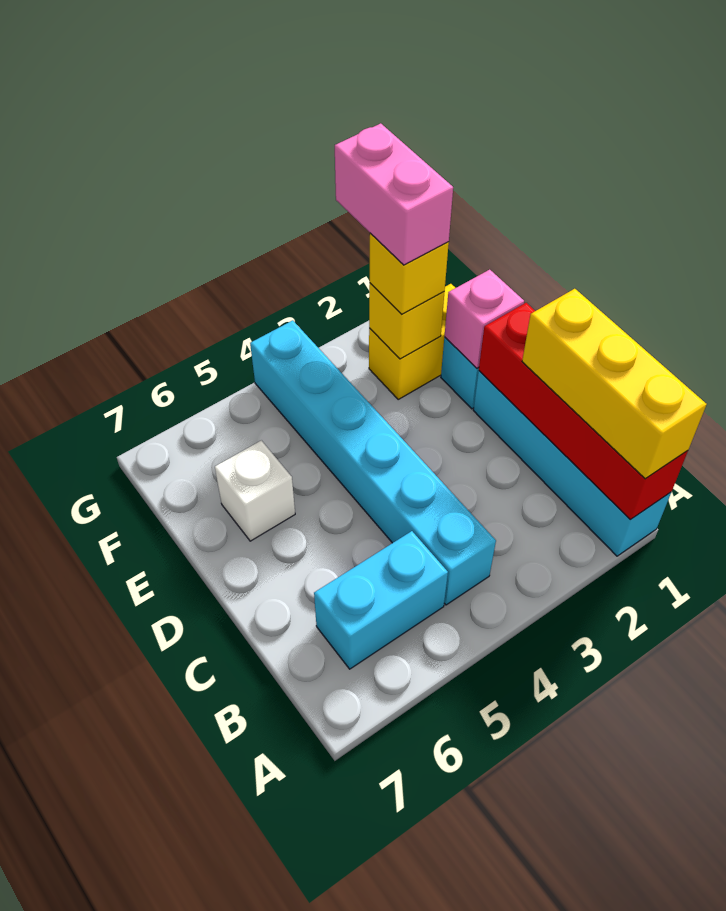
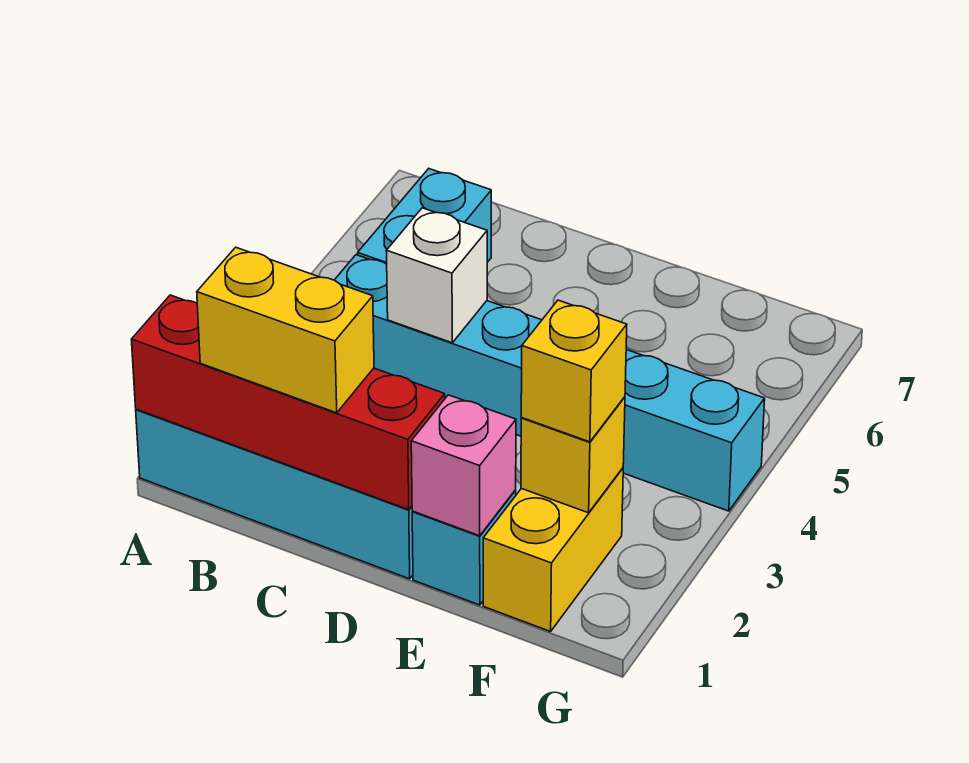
yellow 1x3 brick [522,289,707,479] -> yellow 1x2 brick [197,247,374,413]
white 1x1 brick [215,440,295,541] -> white 1x1 brick moved to [386,208,487,343]
pink 1x2 brick [335,123,453,265] -> none

